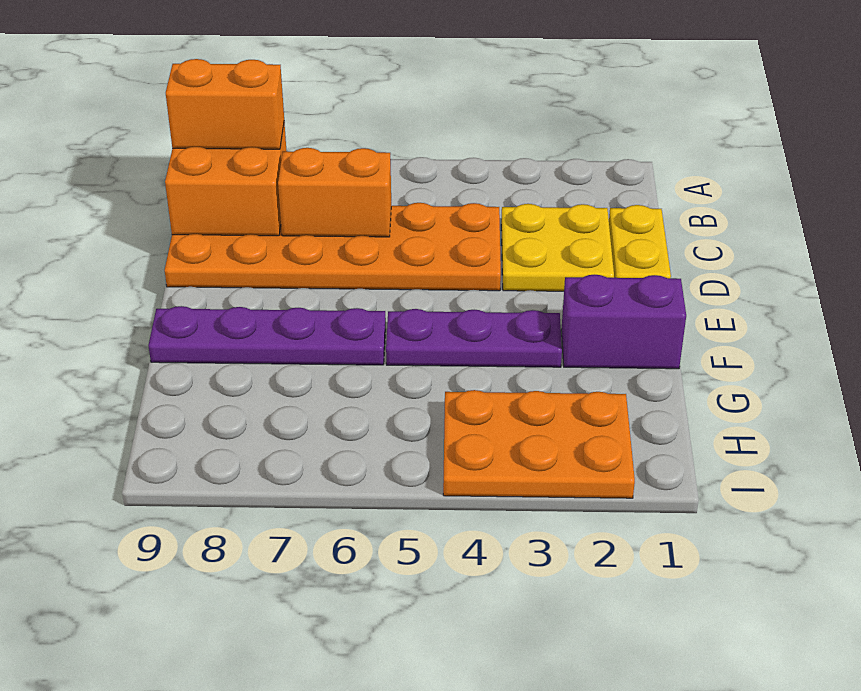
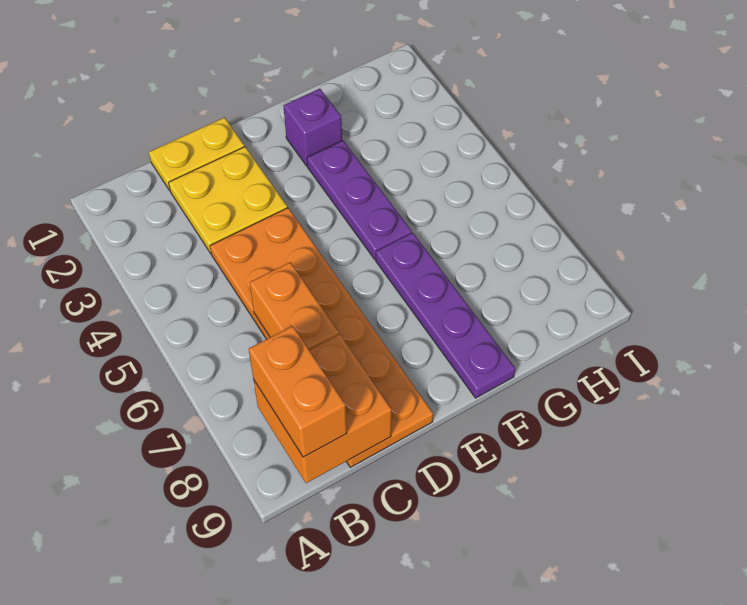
purple 1x2 brick [561,275,686,369] -> purple 1x1 brick [283,89,342,166]
orange 2x3 plate [443,390,635,498] -> none

